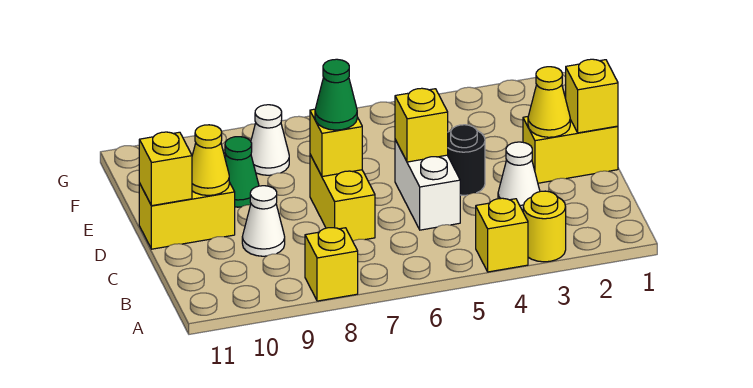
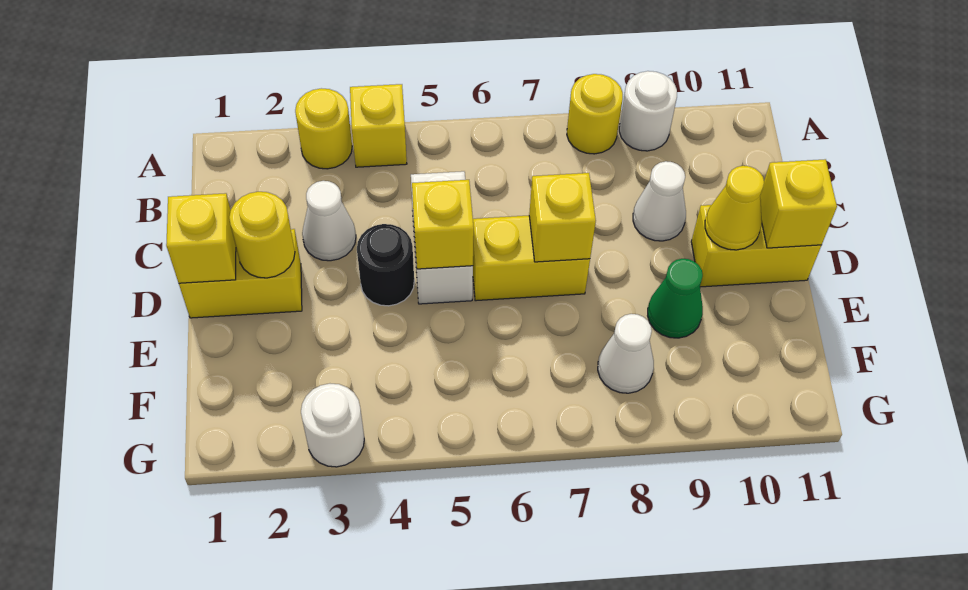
yellow 1x1 brick [305,228,358,301] -> yellow 1x1 round brick [567,74,623,154]
none -> white 1x1 round brick [619,71,677,151]
yellow 1x2 brick [310,155,375,241] -> yellow 1x2 brick turned to [473,215,590,301]
yellow 1x1 cone [528,67,570,137] -> yellow 1x1 round brick [229,192,295,278]
green 1x1 cone [315,59,357,130] -> none
none -> white 1x1 round brick [301,384,364,467]

